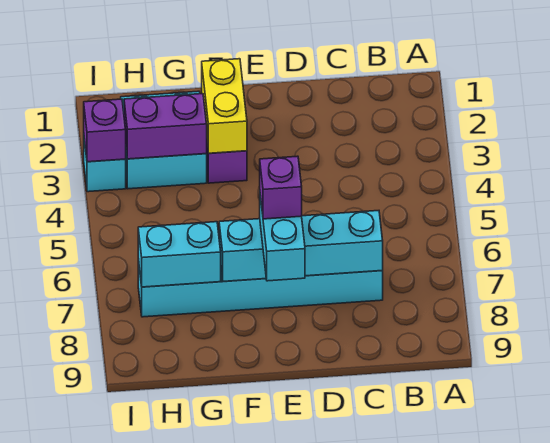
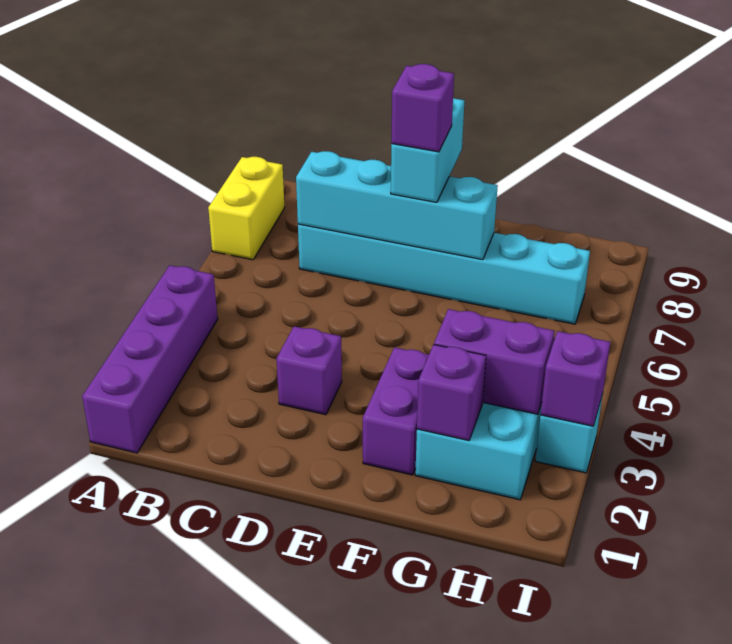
none -> purple 1x4 brick [82,265,218,453]
none -> purple 1x1 brick [276,326,342,415]
yellow 1x2 brick [202,59,247,153] -> yellow 1x2 brick moved to [208,157,285,260]
none -> purple 1x1 brick [417,345,486,441]
cyan 1x2 brick [138,222,221,287] -> none

